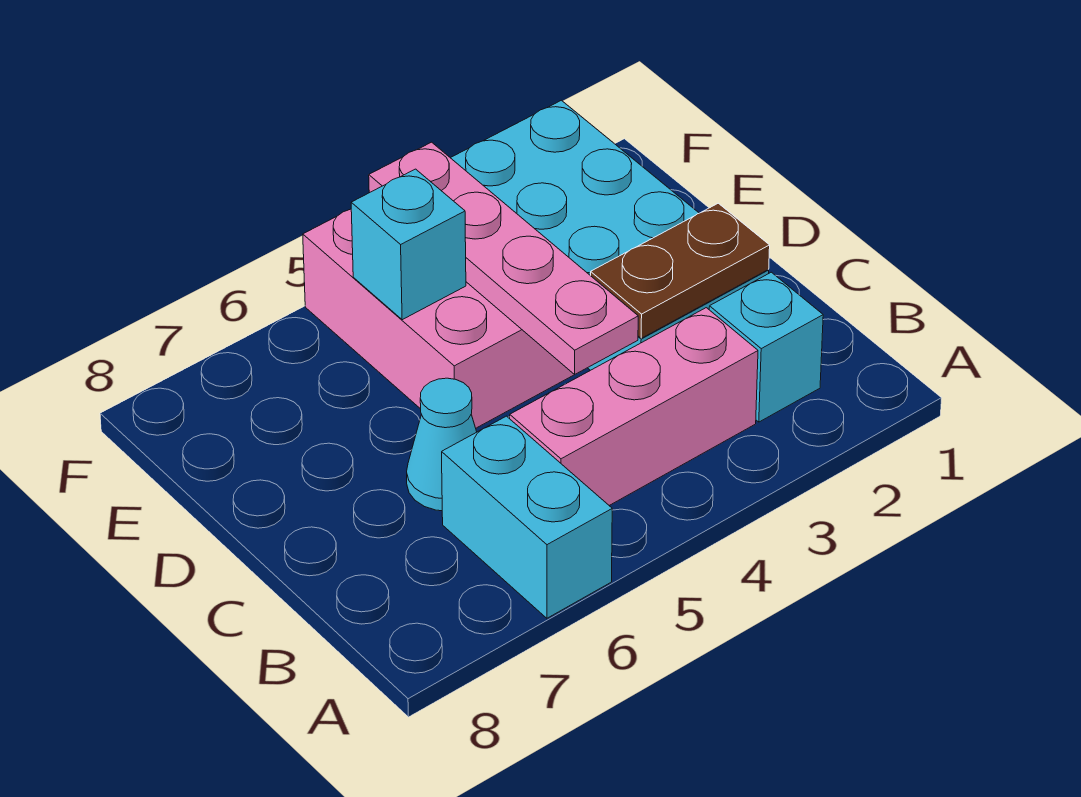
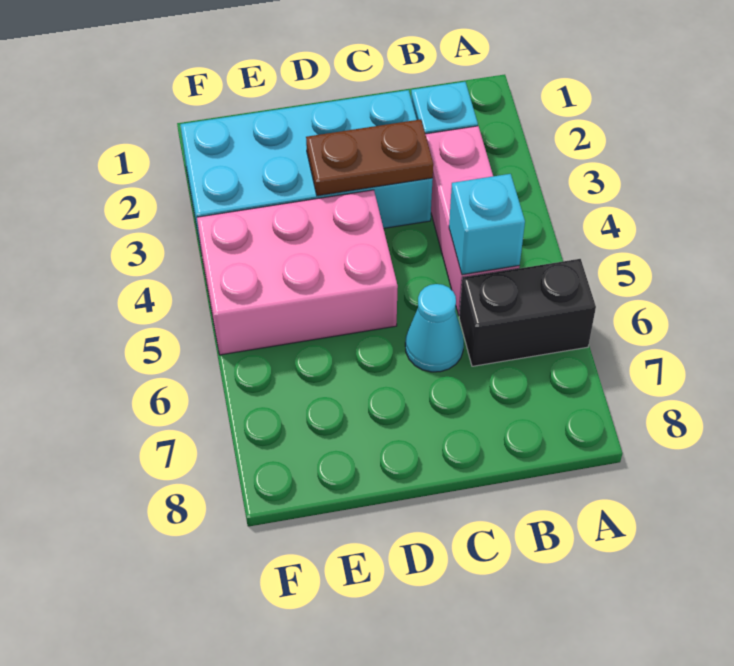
cyan 1x2 brick [442,416,612,618] -> black 1x2 brick [459,259,596,366]
brown 1x2 plate [591,203,770,338] -> brown 1x2 plate turned to [306,119,433,196]
pink 1x4 plate [369,142,638,375] -> none
cyan 1x1 brick [351,169,466,320] -> cyan 1x1 brick moved to [449,174,525,275]

